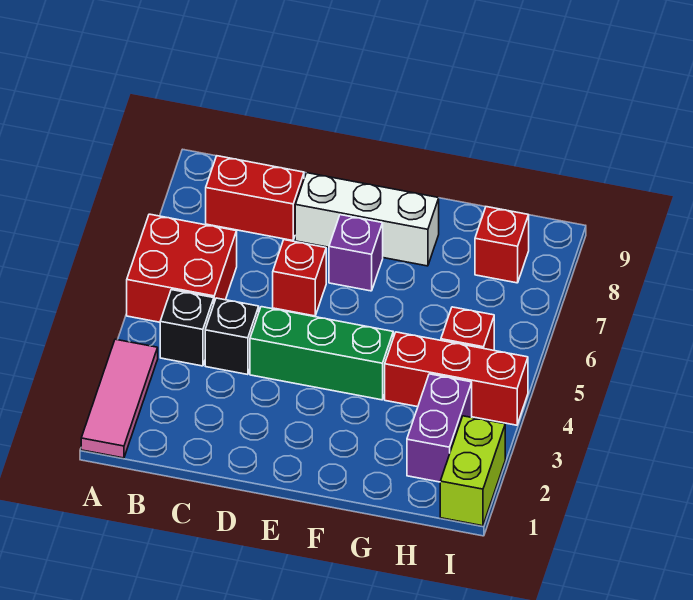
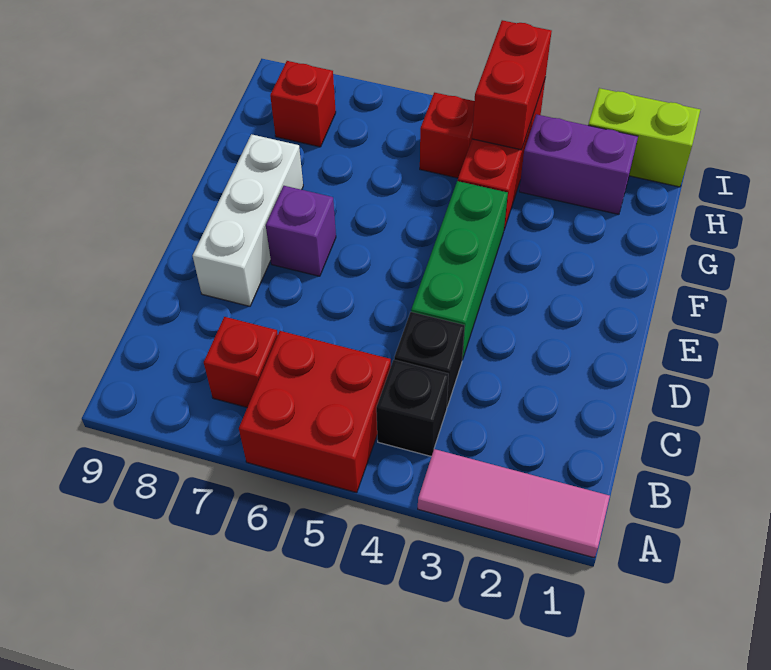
red 1x2 brick [206,156,304,241] -> red 1x2 brick moved to [472,20,552,150]
red 1x1 brick [273,240,326,316] -> red 1x1 brick moved to [204,317,278,407]

